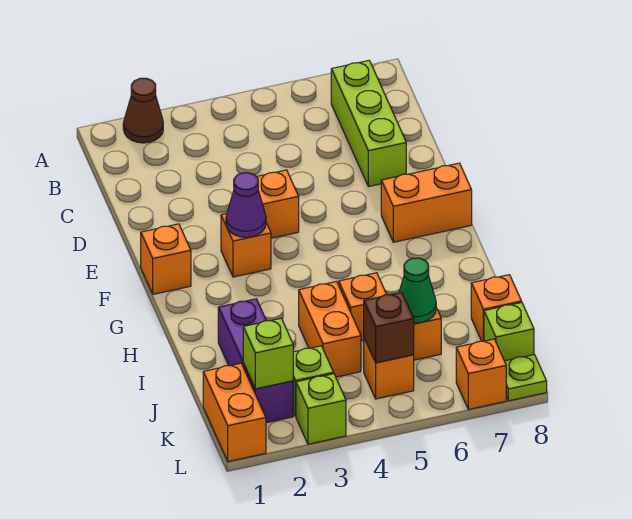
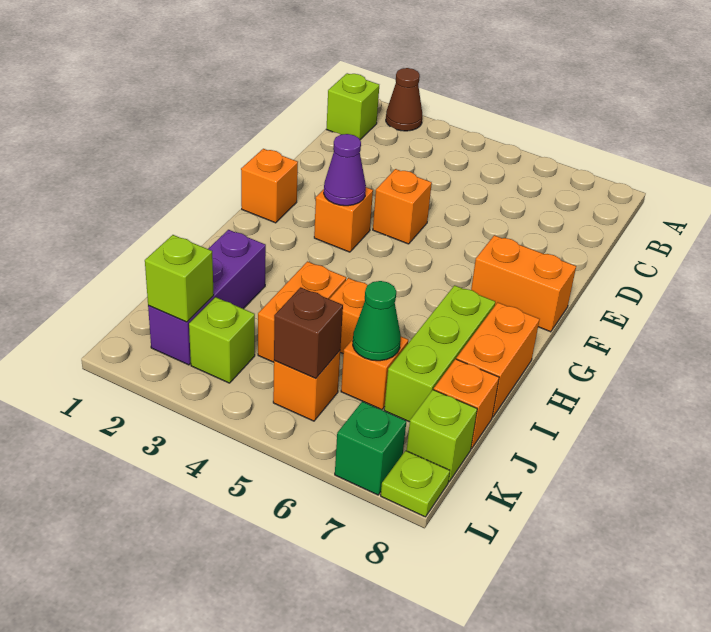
lime 1x3 brick [331,61,406,187] -> lime 1x3 brick moved to [384,285,495,422]
orange 1x2 brick [203,363,266,462] -> orange 1x2 brick moved to [456,303,540,417]
lime 1x1 brick [296,374,346,444] -> lime 1x1 brick moved to [327,73,379,140]
orange 1x1 brick [456,339,506,409] -> green 1x1 brick [335,401,406,495]

